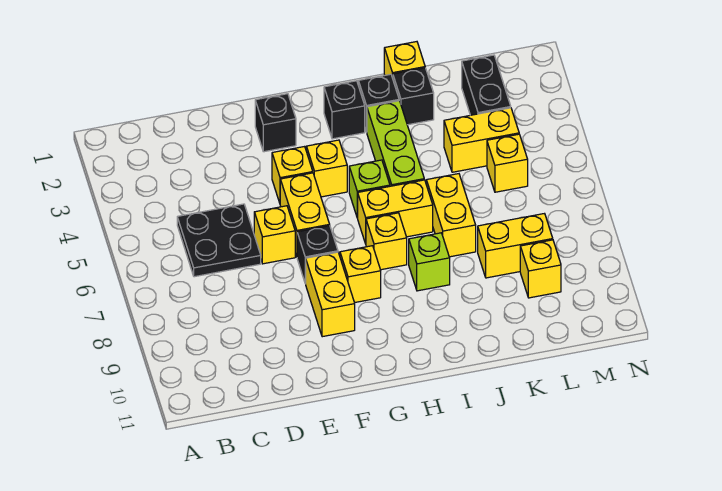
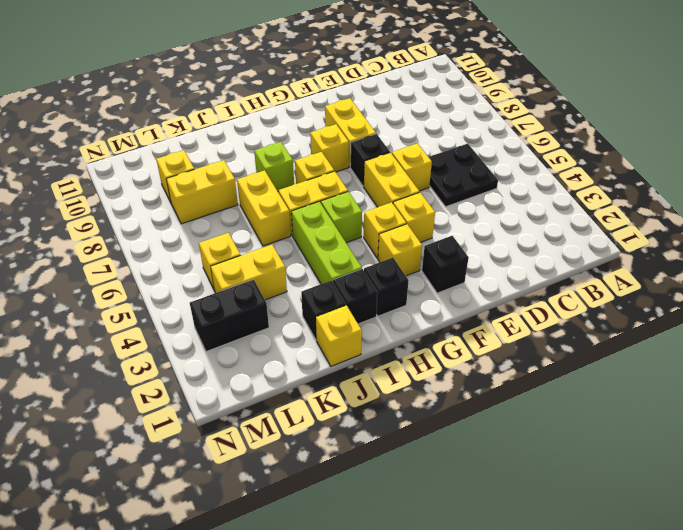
none -> yellow 1x1 brick [378,224,422,276]
black 1x2 brick [462,55,511,115] -> black 1x2 brick turned to [190,279,269,352]

